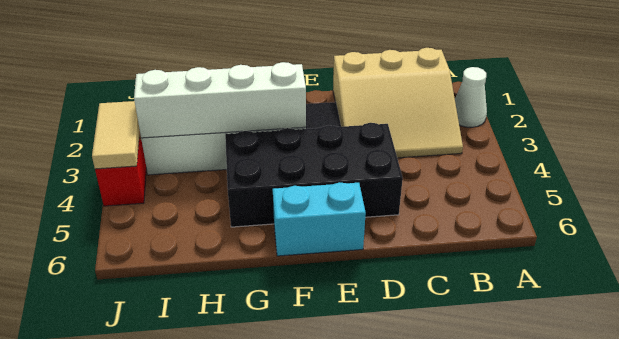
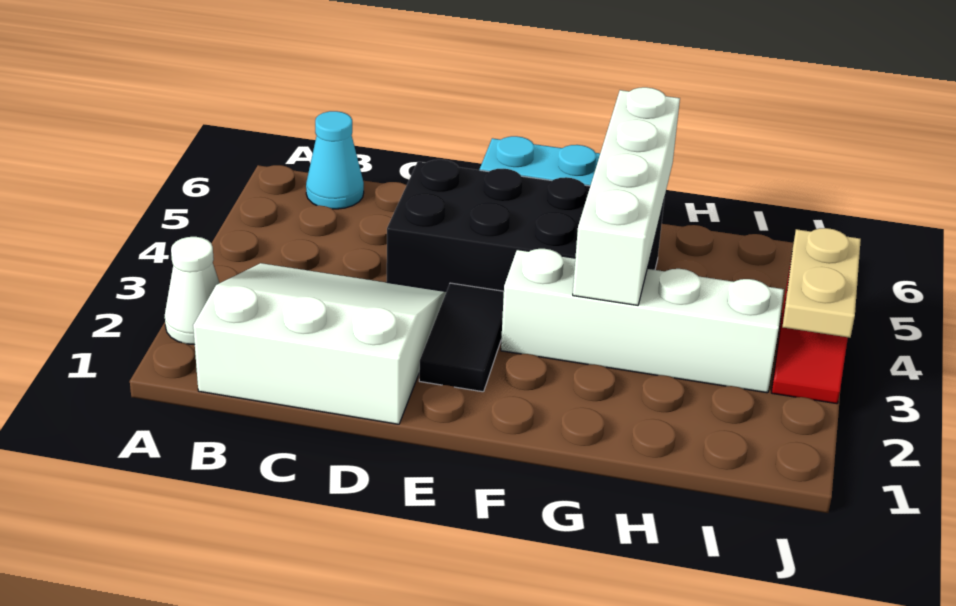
tan 3x3 slope [333,48,463,158] -> white 3x3 slope [193,263,446,424]
none -> cyan 1x1 cone [306,111,364,209]
white 1x4 brick [134,62,306,138] -> white 1x4 brick turned to [573,87,680,305]
tan 1x2 tile [92,101,140,169] -> tan 1x2 plate [783,228,861,338]

